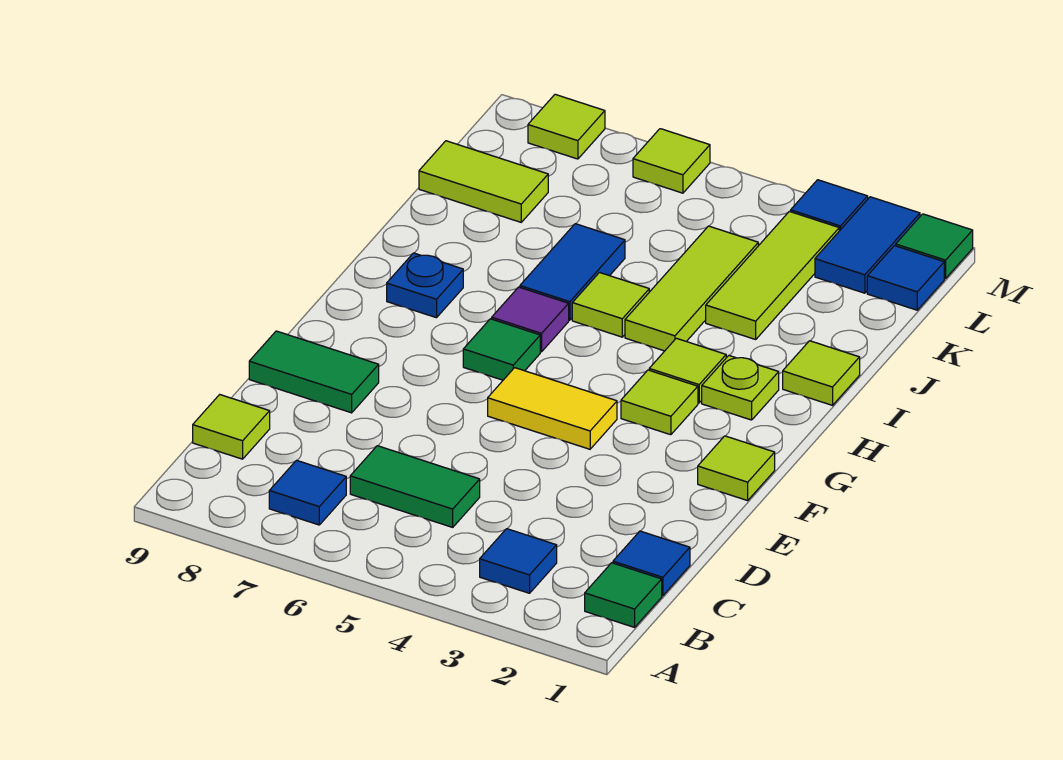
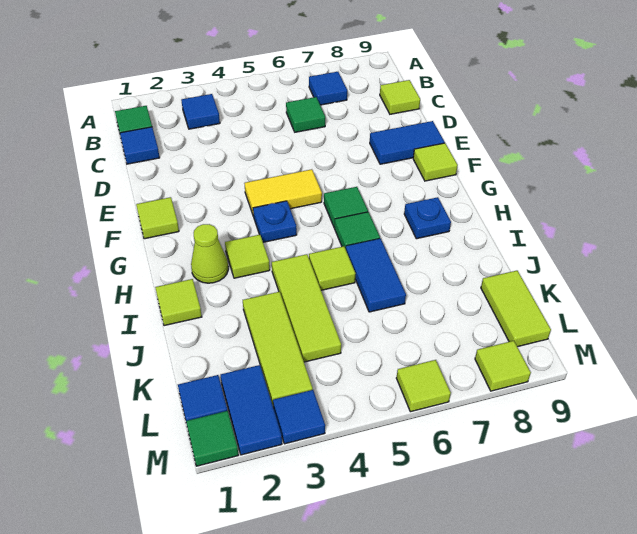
green 1x2 tile [350,446,480,527] -> green 1x1 tile [286,97,325,132]
green 1x2 tile [249,331,379,413] -> blue 1x2 tile [370,121,445,164]
lime 1x1 tile [621,370,698,435] -> lime 1x1 tile moved to [413,143,458,181]
none -> blue 1x1 plate [253,201,297,242]
lime 1x1 plate [702,355,779,420] -> lime 1x1 cone [191,224,228,283]
purple 1x1 tile [492,287,569,352] -> green 1x1 tile [334,212,380,249]
lime 1x2 tile [419,141,548,222] -> lime 1x2 tile turned to [481,271,551,347]

